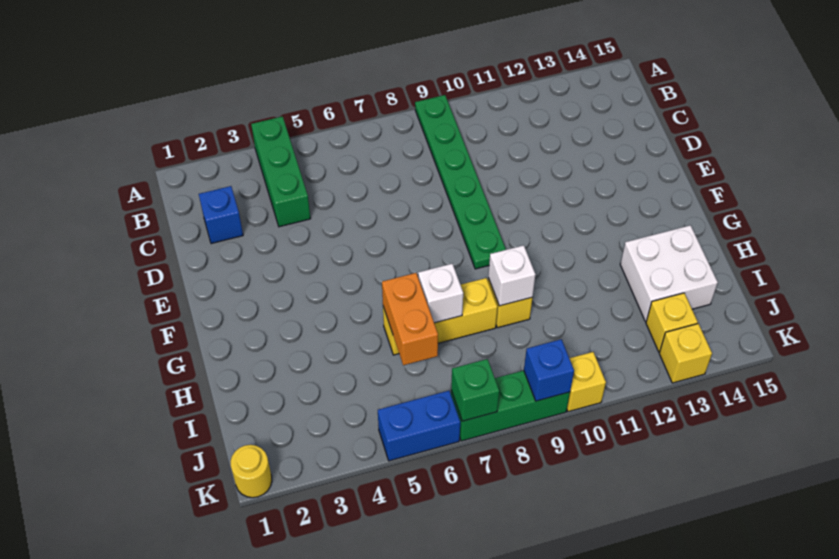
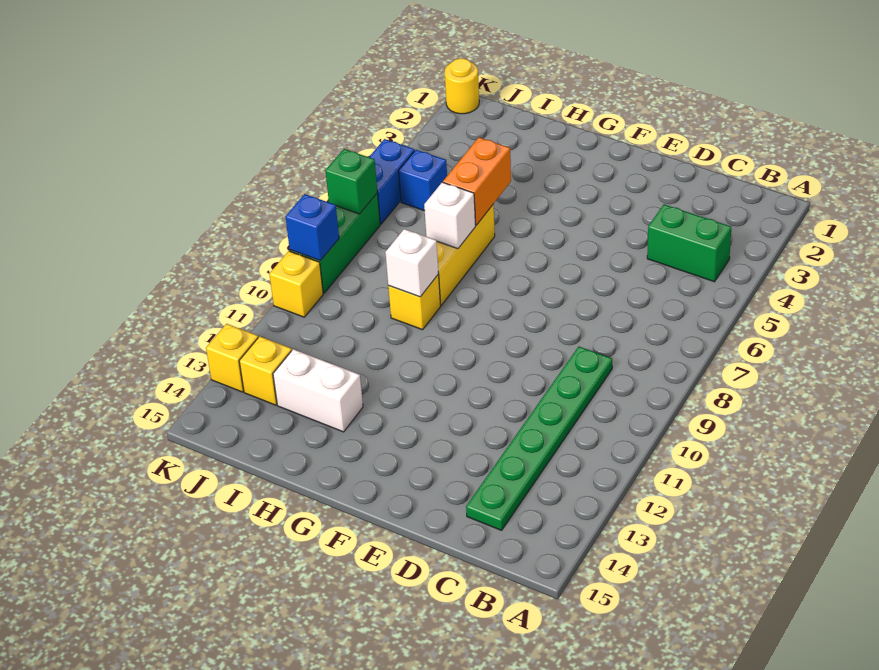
green 1x3 brick [251,116,311,227] -> green 1x2 brick [647,204,731,282]
green 1x6 plate [415,95,506,269] -> green 1x6 plate turned to [466,347,612,530]
blue 1x1 brick [199,186,243,244] -> blue 1x1 brick moved to [399,150,447,211]
orange 1x2 brick [382,273,438,365] -> orange 1x2 brick turned to [443,138,511,225]
white 2x2 brick [620,225,718,322] -> white 1x2 brick [273,349,363,432]

